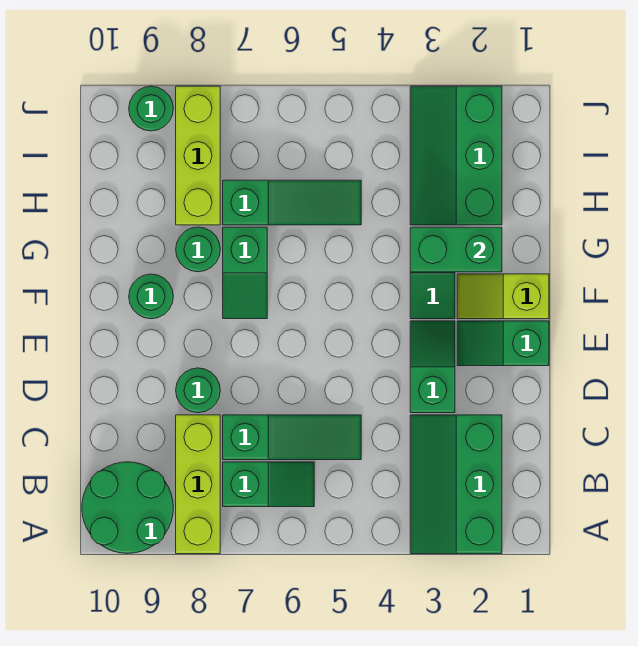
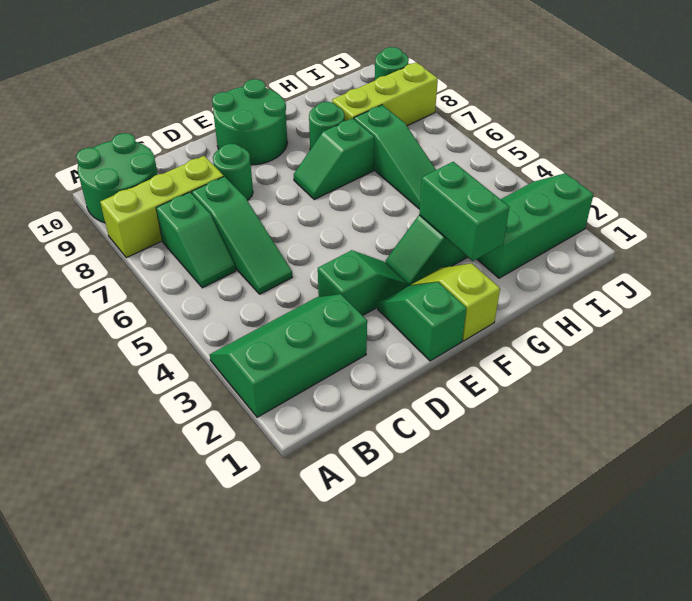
green 1x1 round brick [129,274,173,319] -> green 2x2 round brick [212,79,287,165]

